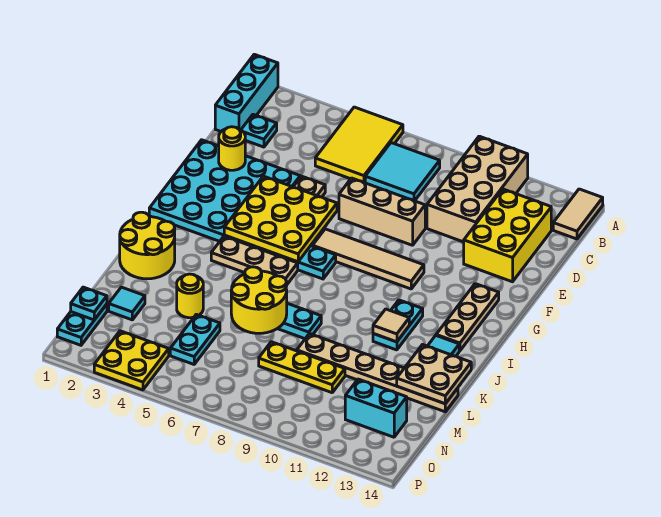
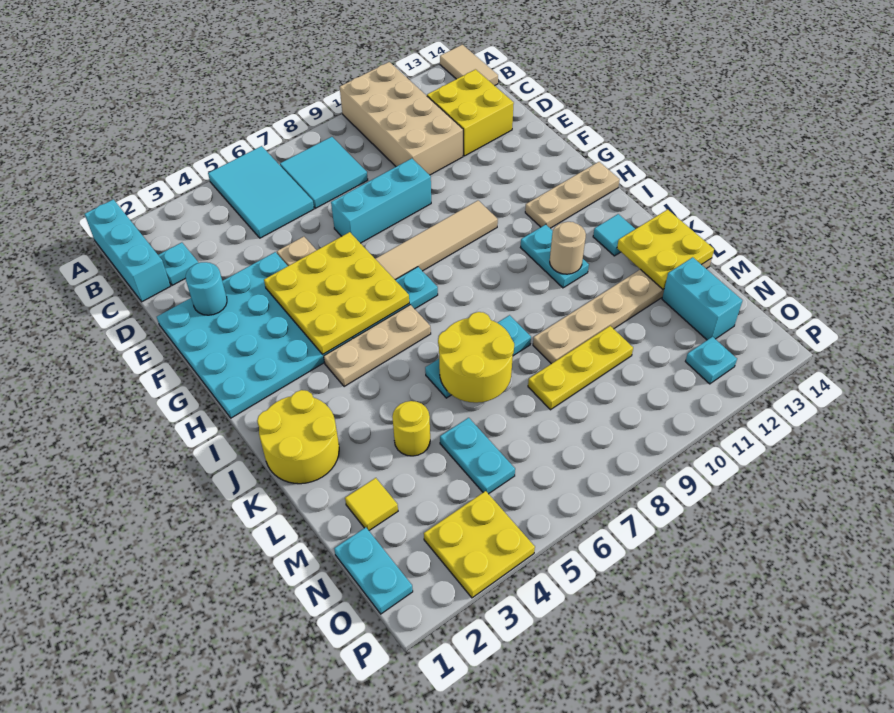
yellow 2x3 tile [315,107,403,183] -> cyan 2x3 tile [208,146,314,238]
yellow 2x3 brick [464,189,551,282] -> yellow 2x2 brick [427,69,514,156]
yellow 1x1 round brick [219,127,245,170] -> cyan 1x1 round brick [186,262,227,315]
tan 1x3 brick [339,178,425,245] -> cyan 1x3 brick [331,158,431,243]
tan 1x3 plate [436,284,499,351] -> tan 1x3 plate turned to [525,162,620,228]
tan 1x1 tile [373,309,409,342] -> tan 1x1 round brick [550,222,586,274]
tan 2x2 plate [397,345,471,404] -> yellow 2x2 plate [617,210,714,289]
cyan 1x1 tile [109,287,145,320] -> yellow 1x1 tile [345,478,398,530]
cyan 1x1 plate [71,287,107,320] -> cyan 1x1 plate moved to [685,337,737,384]
cyan 1x2 brick [345,379,407,437] -> cyan 1x2 brick turned to [662,257,742,340]

